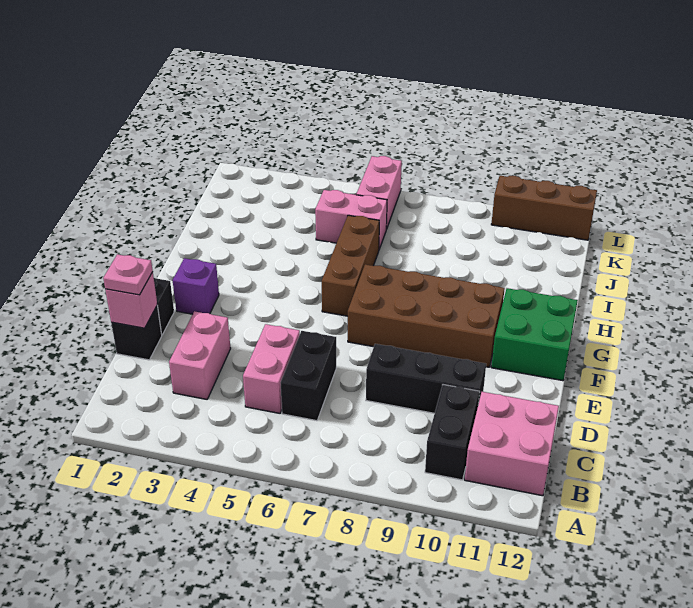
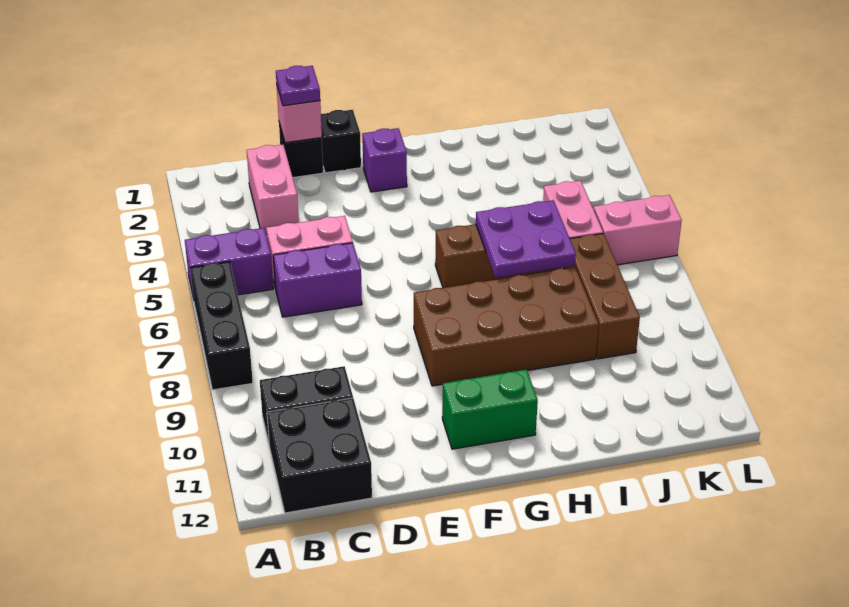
none -> purple 1x2 brick [185,228,273,299]
pink 2x2 brick [465,392,559,496] -> black 2x2 brick [267,398,372,513]
pink 1x2 brick [169,311,231,399] -> pink 1x2 brick turned to [247,145,299,234]
black 1x2 brick [281,331,336,421] -> purple 1x2 brick [273,243,362,317]
pink 1x1 plate [103,254,153,295] -> purple 1x1 plate [276,66,320,106]
black 1x3 brick [366,344,486,413] -> black 1x3 brick moved to [190,261,253,390]
brown 2x4 brick [348,265,505,367] -> brown 2x4 brick turned to [414,267,599,386]
green 2x2 brick [491,288,578,381] -> green 1x2 brick [442,370,538,449]
none -> purple 2x2 plate [476,200,576,278]
brown 1x3 brick [491,176,597,240] -> brown 1x3 brick moved to [564,233,640,359]

